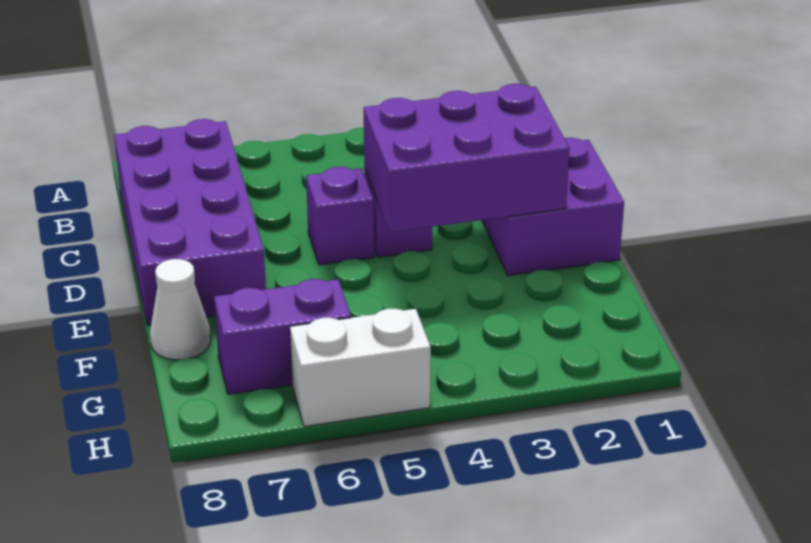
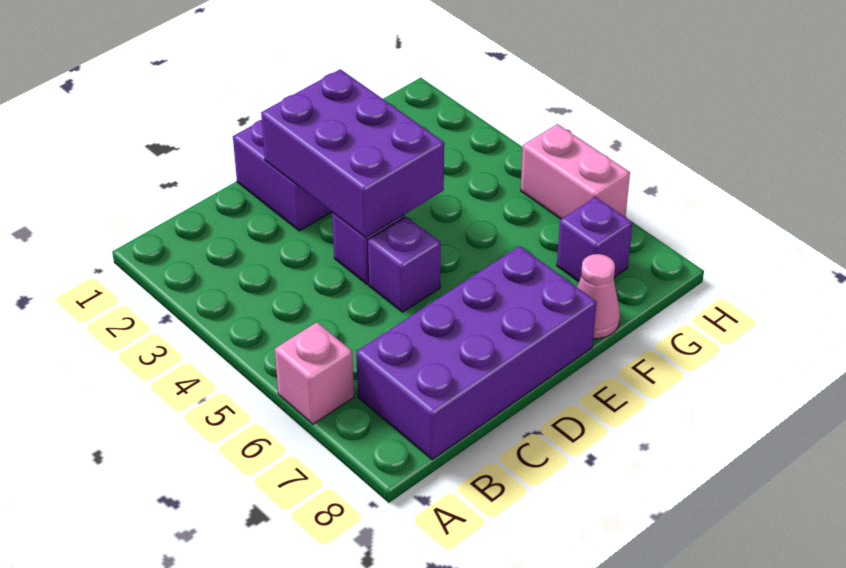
none -> pink 1x1 brick [275,322,354,424]
white 1x1 cone [150,259,211,360] -> pink 1x1 cone [577,254,620,339]
purple 1x2 brick [214,279,351,394] -> purple 1x1 brick [557,197,633,282]
white 1x2 brick [290,309,431,427] -> pink 1x2 brick [521,124,630,219]

